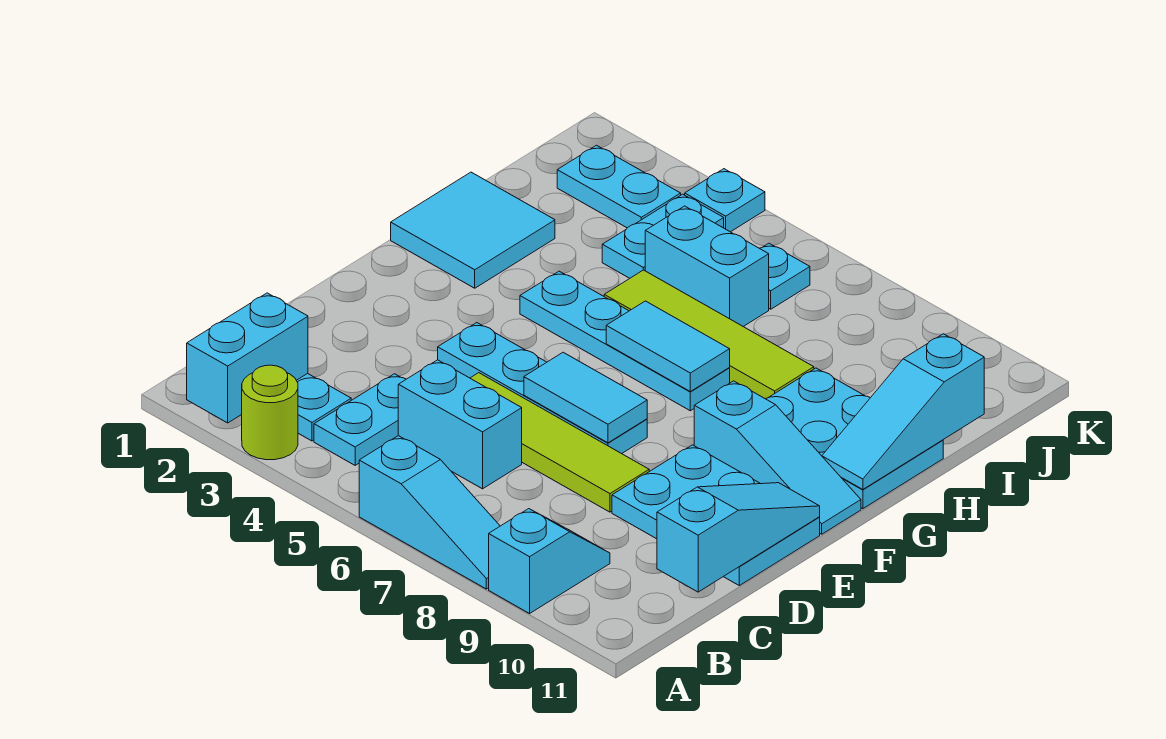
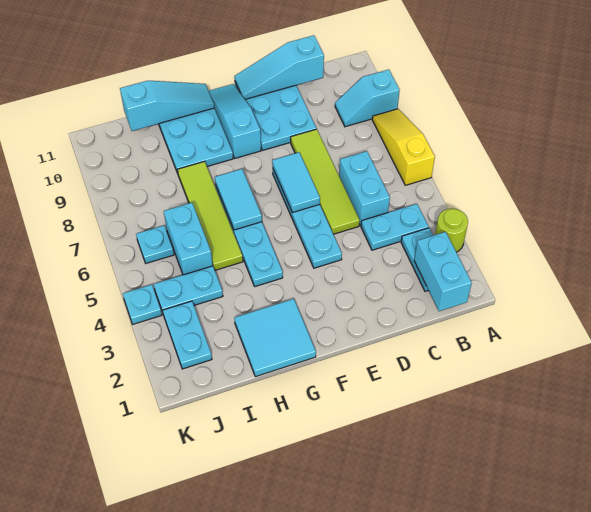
cyan 1x2 brick [187,293,308,423] -> cyan 1x2 brick turned to [414,232,472,311]
cyan 1x3 slope [359,436,500,589] -> yellow 1x3 slope [372,109,435,185]

